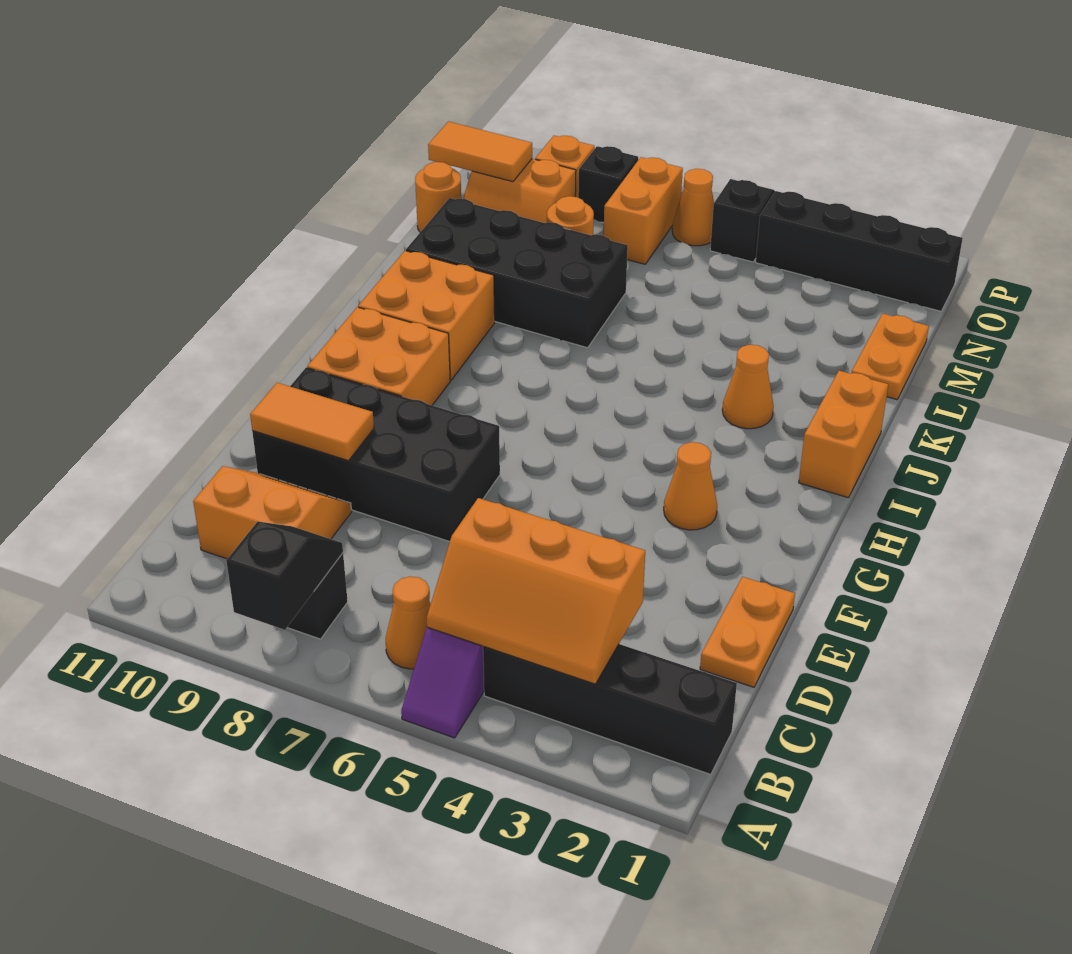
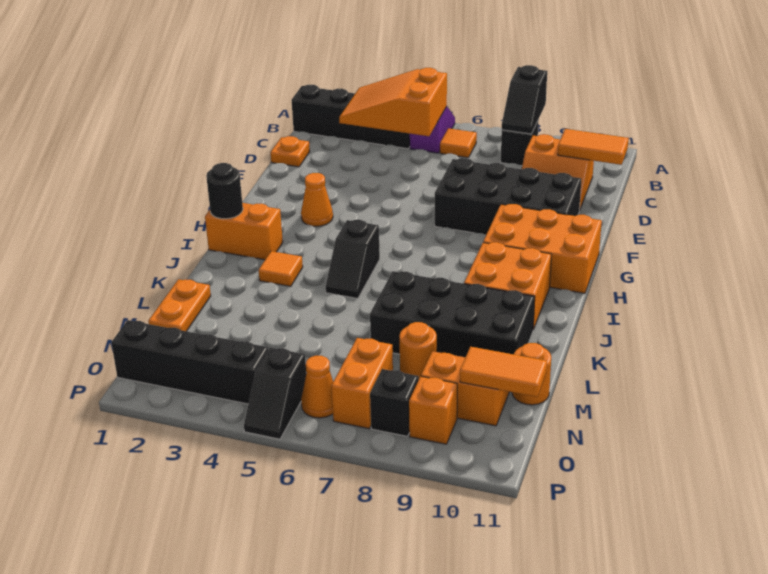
orange 2x3 slope [427,498,645,684] -> orange 2x3 slope turned to [339,68,447,136]
orange 1x1 cone [386,576,431,669] -> orange 1x1 tile [440,128,477,158]
orange 1x2 plate [700,577,795,687] -> orange 1x1 plate [270,136,310,167]
orange 1x2 tile [250,383,374,461] -> orange 1x2 tile moved to [558,129,628,165]
orange 2x2 brick [307,307,450,405] -> orange 2x3 brick [483,204,602,293]
orange 1x2 brick [799,371,888,498] -> orange 1x2 brick turned to [205,203,283,260]
none -> black 1x1 round brick [206,163,243,219]
none -> black 1x2 slope [326,220,380,298]
orange 1x1 cone [722,345,774,429] -> orange 1x1 tile [259,251,303,286]

